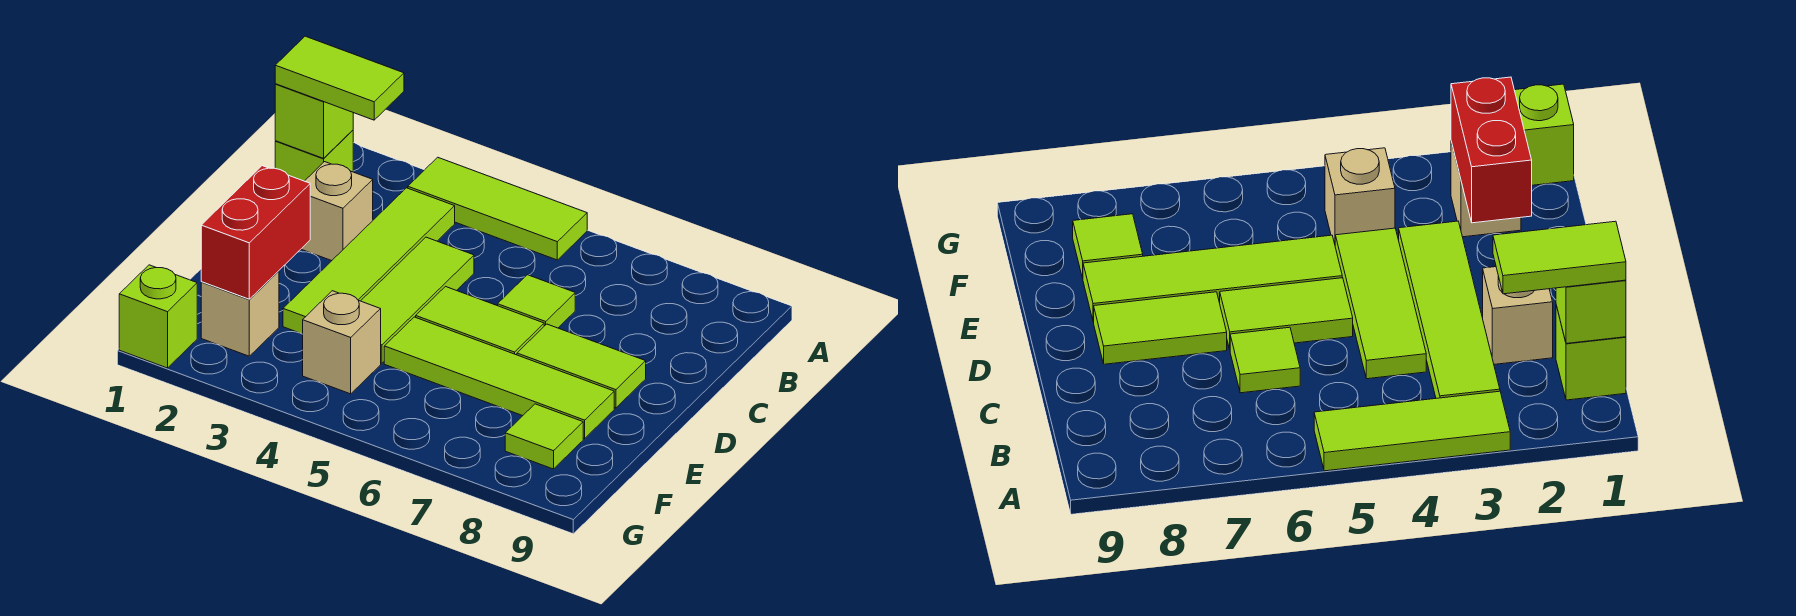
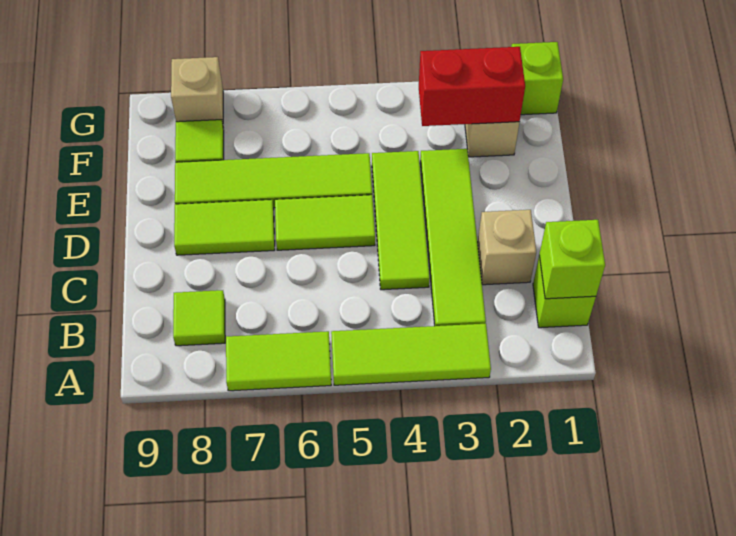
lime 1x2 tile [275,36,404,120] -> lime 1x2 tile moved to [226,331,331,391]
lime 1x1 tile [498,275,575,328] -> lime 1x1 tile moved to [173,290,225,346]
red 1x2 brick [201,166,310,299] -> red 1x2 brick turned to [419,47,525,126]
tan 1x1 brick [303,291,381,394] -> tan 1x1 brick moved to [171,57,223,123]

